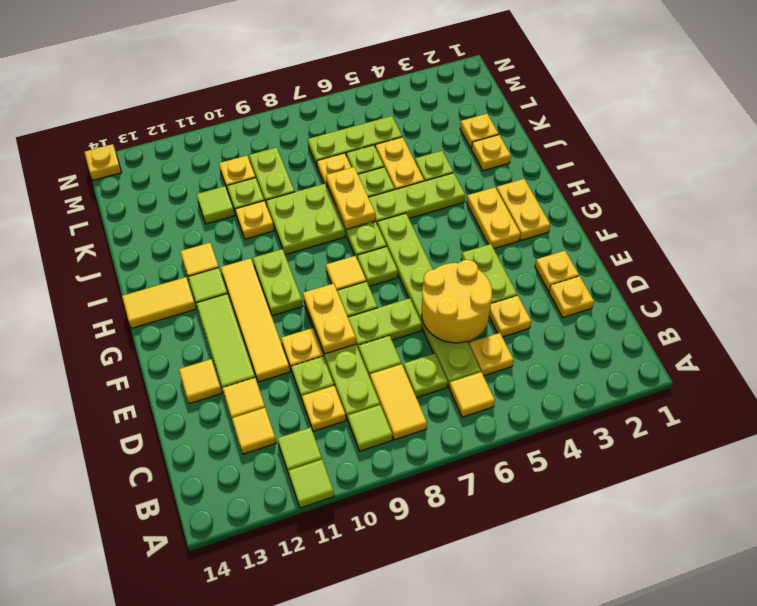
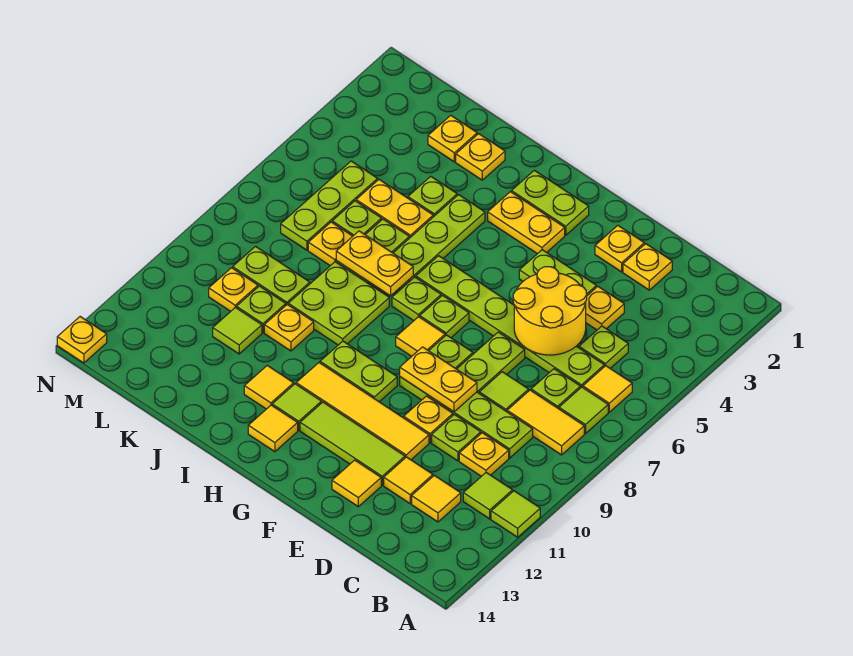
lime 1x1 tile [348,405,392,451] -> lime 1x1 tile moved to [559,387,608,434]
yellow 1x1 plate [469,333,514,376] -> lime 1x1 plate [579,326,628,368]
yellow 1x2 plate [496,179,550,240] -> lime 1x2 plate [512,170,589,235]
yellow 1x2 tile [122,277,196,328] -> yellow 1x1 tile [248,405,298,452]

